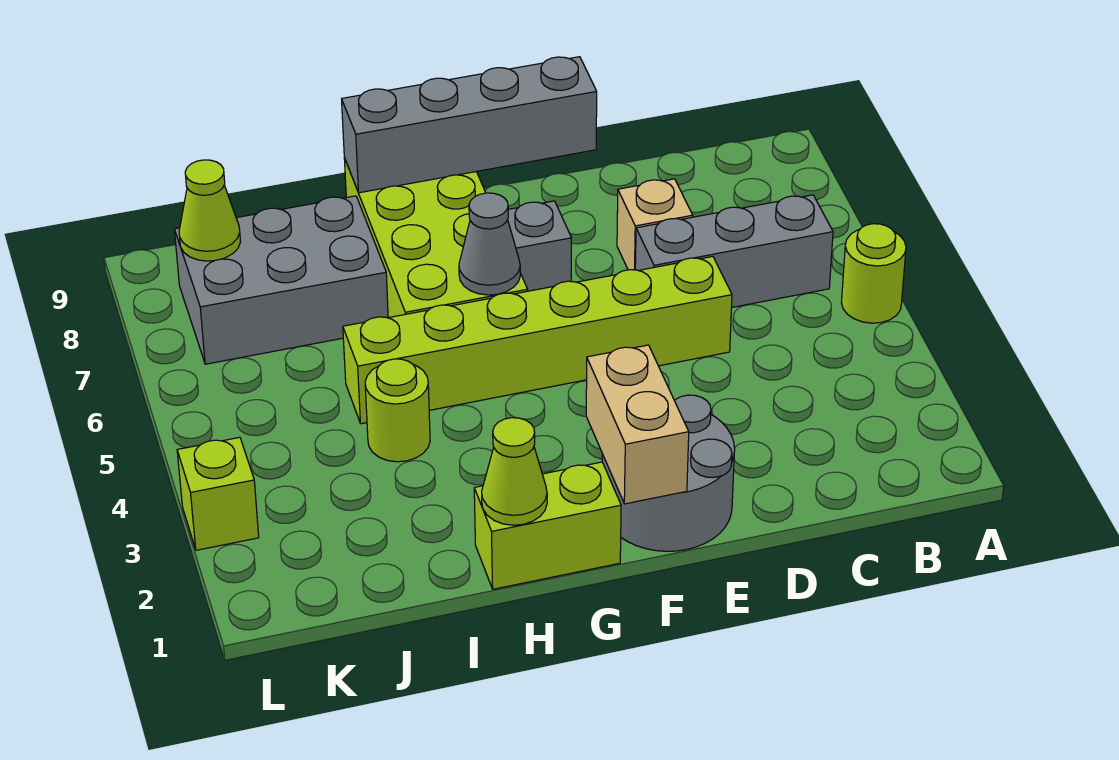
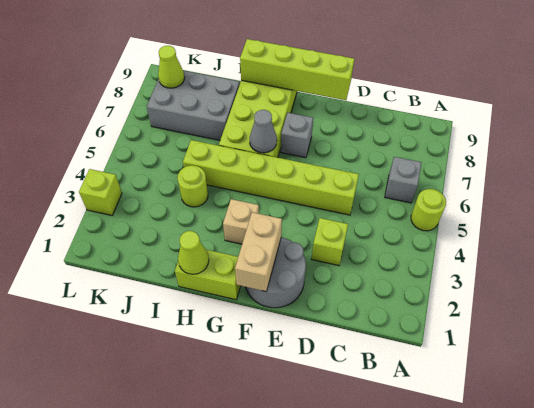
grey 1x3 brick [635,195,833,307] -> grey 1x1 brick [385,157,422,203]
none -> lime 1x1 brick [312,218,348,266]
tan 1x1 brick [617,179,693,270] -> tan 1x1 brick moved to [223,199,259,244]
grey 1x4 brick [342,57,597,193] -> lime 1x4 brick [240,39,354,100]

